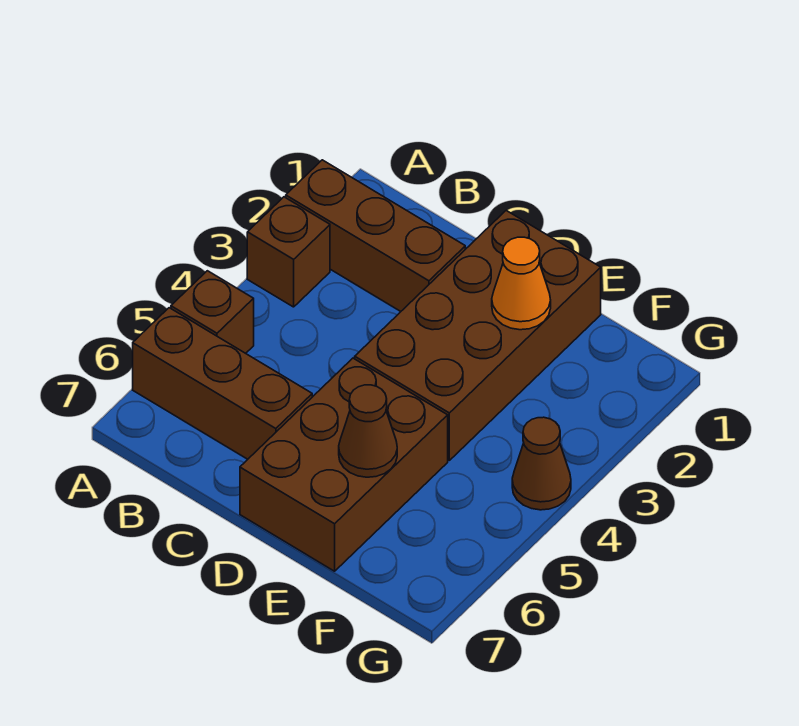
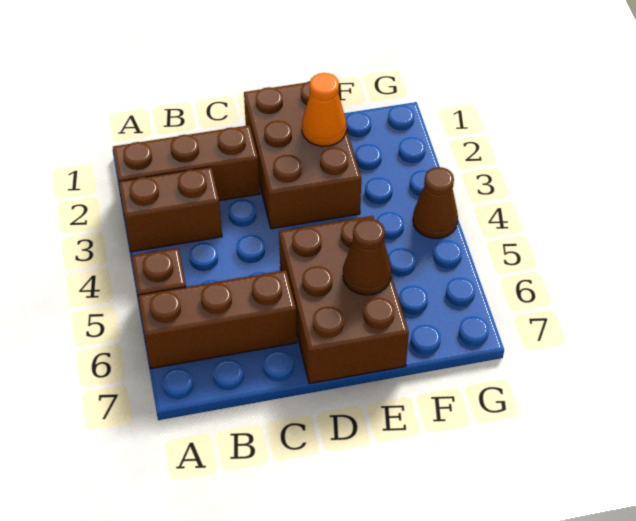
brown 1x1 brick [247,197,330,307] -> brown 1x2 brick [119,167,222,252]
brown 2x4 brick [355,211,601,460] -> brown 2x3 brick [244,81,361,229]

